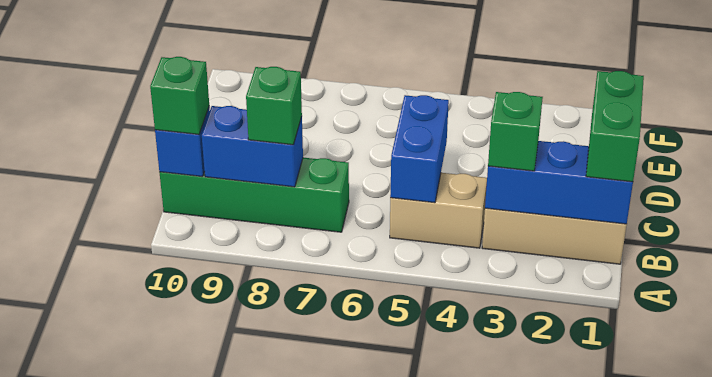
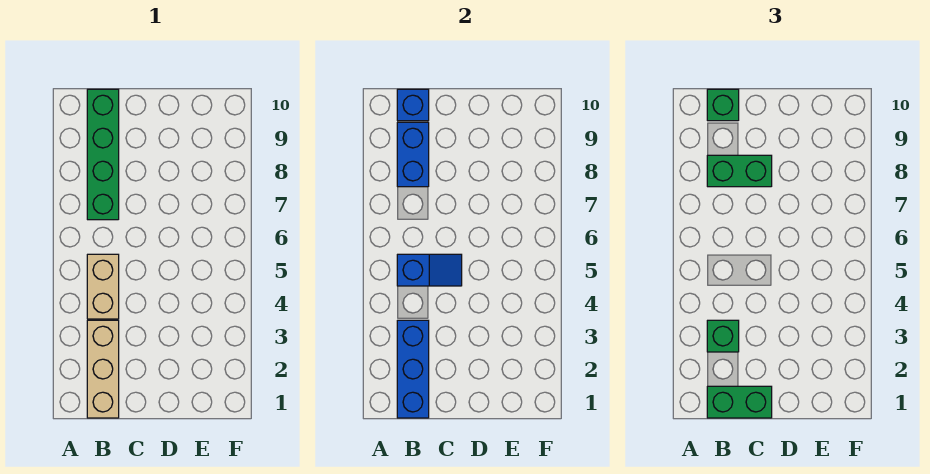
blue 1x2 brick [390,95,449,203] -> blue 1x2 slope [397,254,462,286]
green 1x1 brick [246,67,302,145] -> green 1x2 brick [707,155,772,187]

